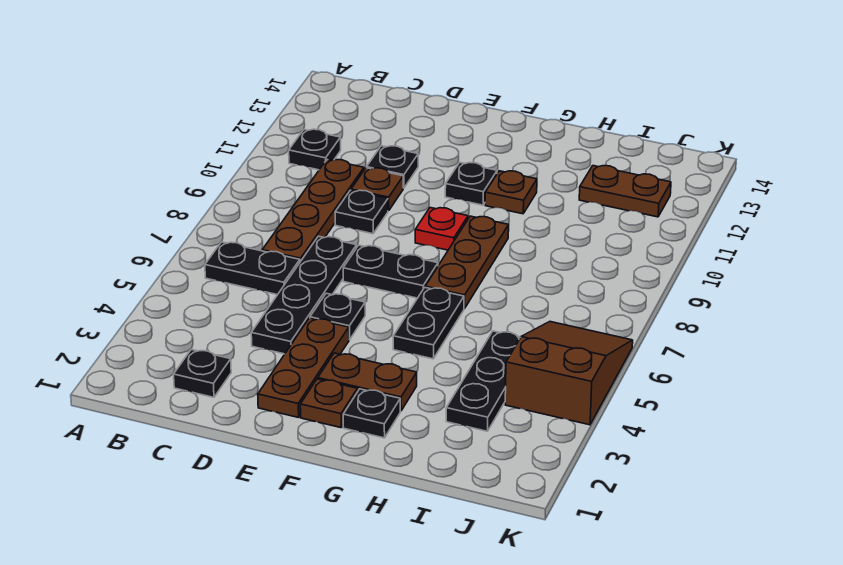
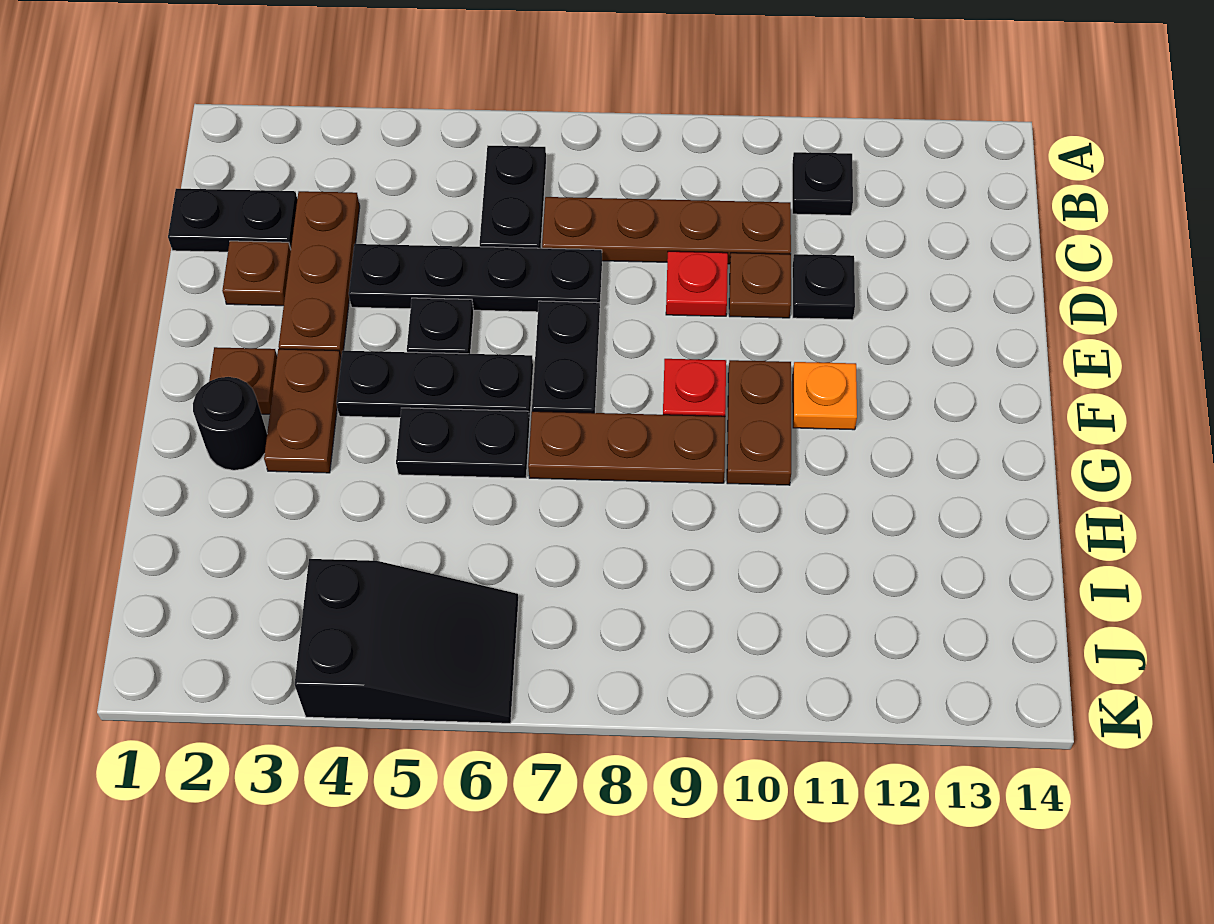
black 1x1 plate [174,350,231,397] -> black 1x2 plate [168,189,297,252]
black 1x1 plate [335,190,388,234] -> red 1x1 plate [666,251,728,316]
brown 1x3 plate [258,318,349,418] -> brown 1x3 plate turned to [279,191,360,357]
black 1x1 plate [445,163,497,205] -> orange 1x1 plate [793,362,857,430]
black 1x1 plate [343,389,400,438] -> black 1x1 round brick [193,377,267,470]
brown 1x1 plate [485,171,537,214] -> brown 1x1 plate moved to [222,241,291,306]
black 1x3 plate [446,331,520,431] -> black 1x3 plate moved to [336,351,533,421]
brown 1x2 plate [579,166,671,217] -> brown 1x2 plate moved to [727,360,791,485]
brown 2x3 slope [505,322,633,425] -> black 2x3 slope [295,559,519,723]

